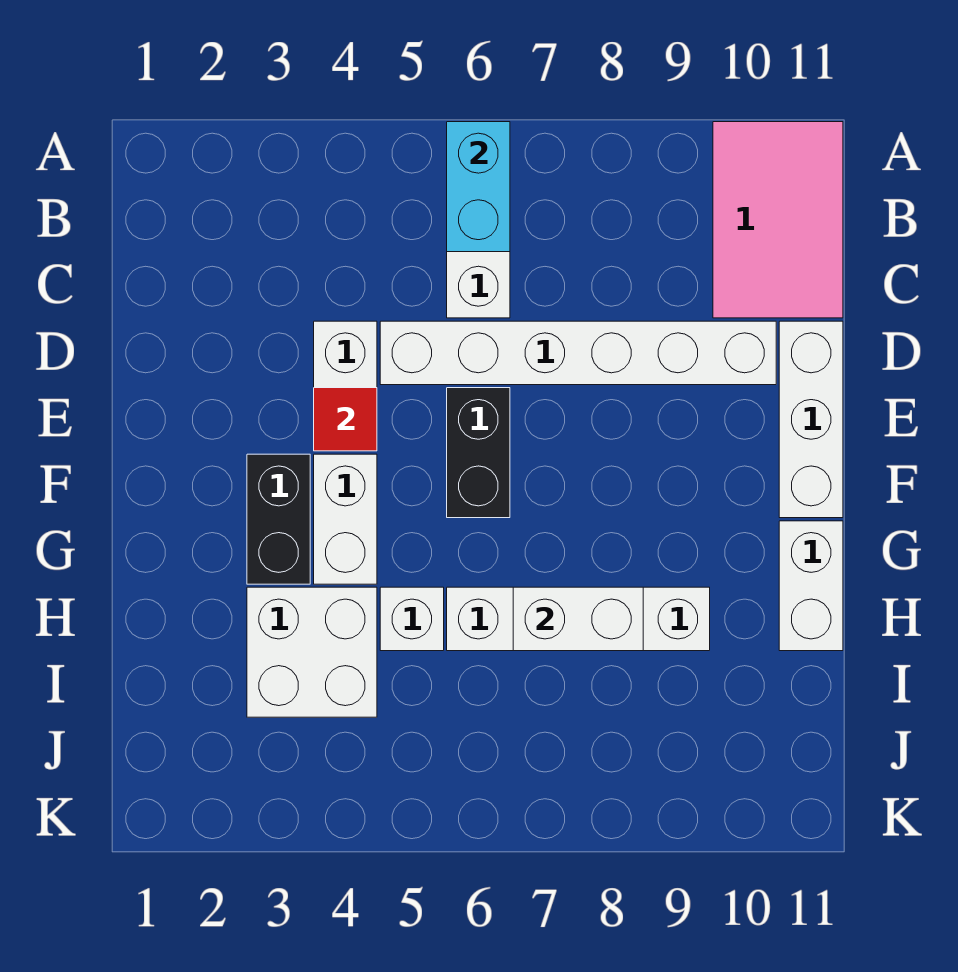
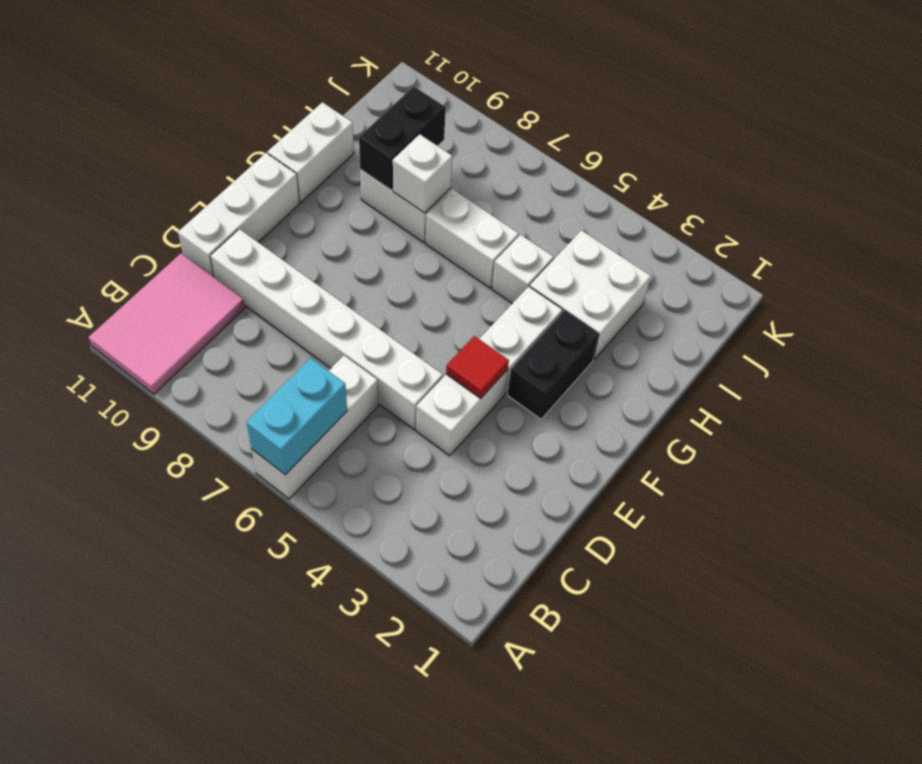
black 1x2 brick [447,388,510,518] -> black 1x2 brick moved to [359,86,446,190]
white 1x2 brick [513,587,643,651] -> white 1x1 brick [393,134,452,213]

